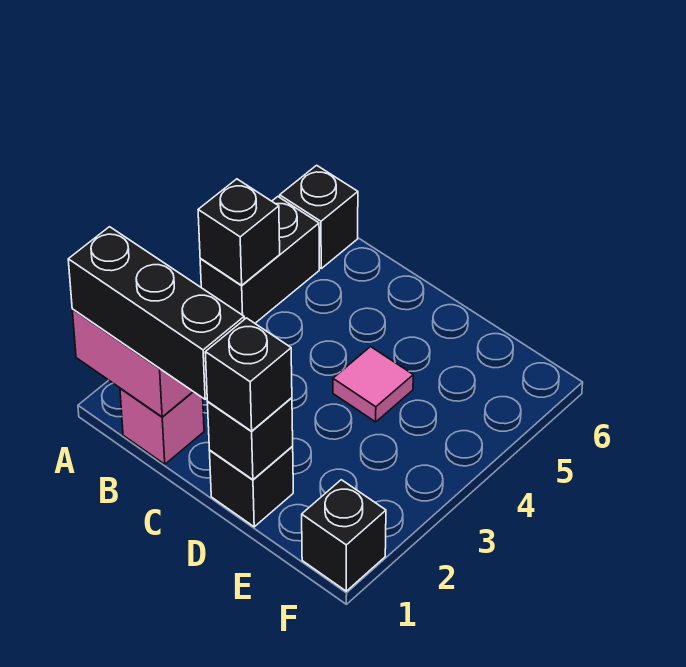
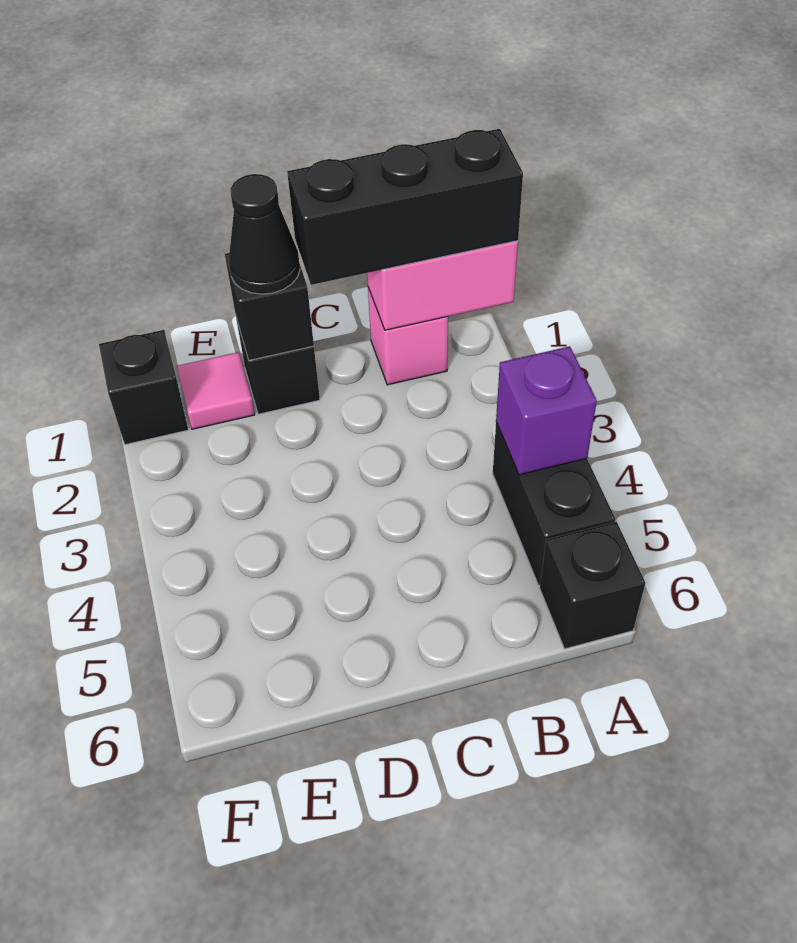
black 1x1 brick [198,179,280,285] -> purple 1x1 brick [496,346,597,475]
black 1x1 brick [205,318,292,431] -> black 1x1 cone [229,174,300,294]
pink 1x1 tile [333,347,413,422] -> pink 1x1 tile moved to [177,352,255,429]

